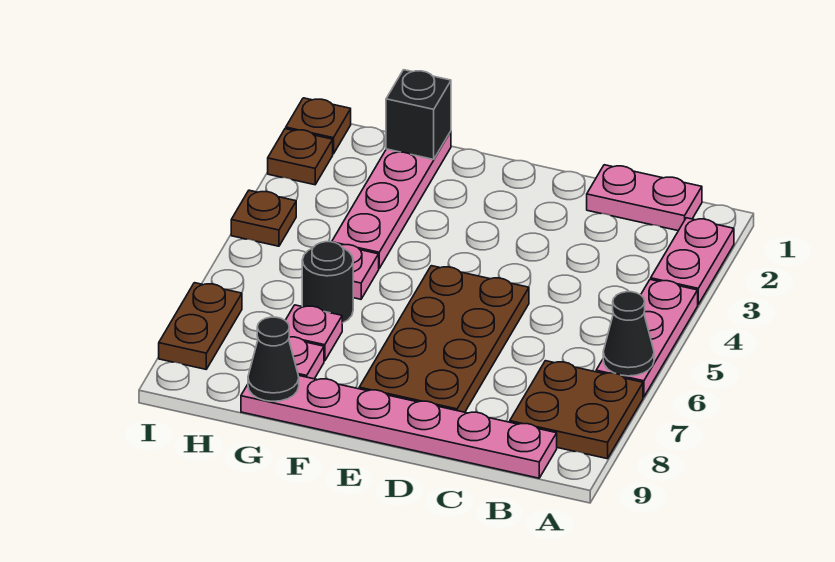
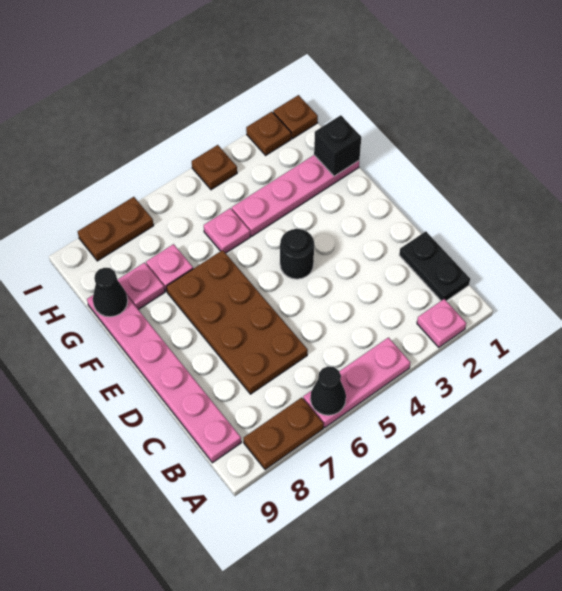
pink 1x2 plate [651,218,734,304] -> pink 1x1 plate [417,299,466,348]
brown 2x2 plate [510,361,643,459] -> brown 1x2 plate [244,397,324,470]
pink 1x2 plate [587,165,702,231] -> black 1x2 plate [399,231,470,301]
brown 2x4 plate [359,266,529,412] -> brown 2x4 plate turned to [166,250,308,394]
black 1x1 round brick [302,242,353,323] -> black 1x1 round brick moved to [280,229,314,279]

